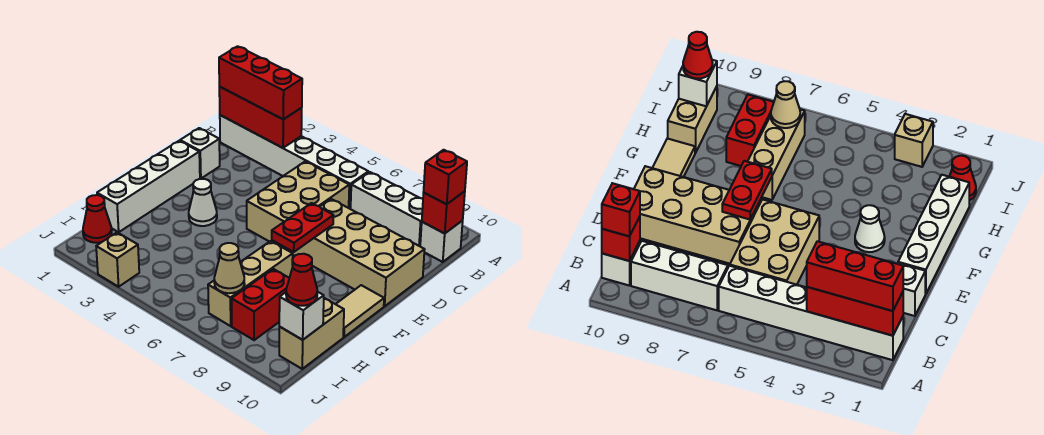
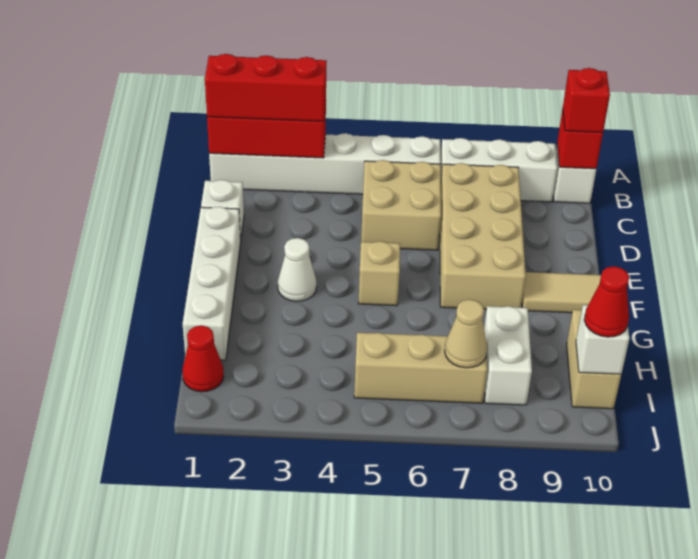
tan 2x3 brick [247,161,349,252] -> tan 2x2 brick [361,160,441,250]
tan 2x4 brick [292,199,425,306] -> tan 2x4 brick turned to [440,163,526,309]
red 1x2 plate [272,203,334,252] -> none
tan 1x2 tile [336,285,384,337] -> tan 1x2 tile turned to [522,272,601,313]
tan 1x3 brick [208,241,293,326] -> tan 1x3 brick turned to [354,333,487,403]
red 1x2 brick [231,269,289,340] -> white 1x2 brick [484,306,532,405]
tan 1x1 brick [96,232,139,287] -> tan 1x1 brick moved to [358,241,400,306]

